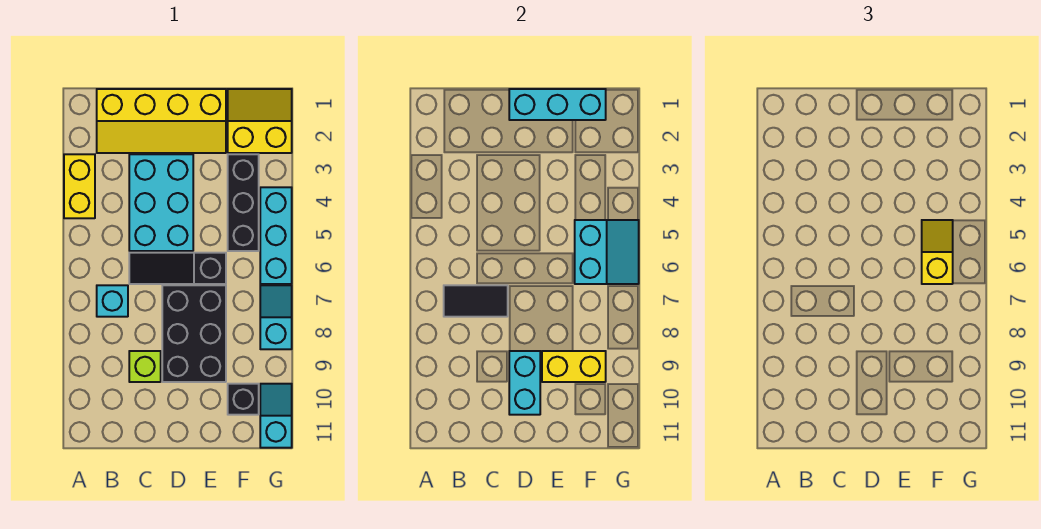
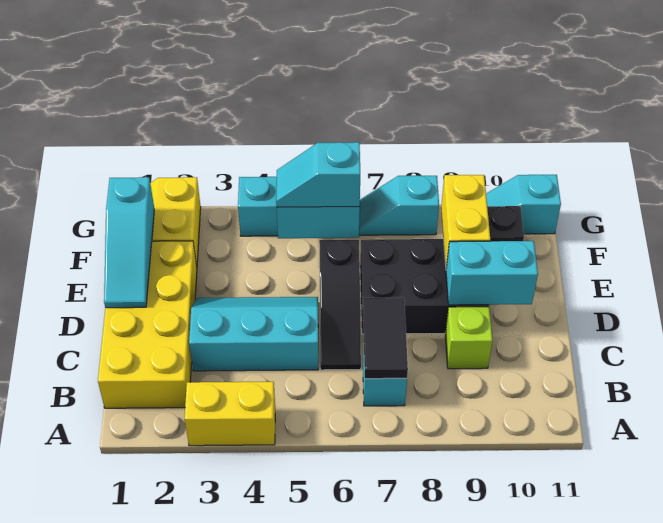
yellow 2x4 slope [97,89,226,153] -> yellow 2x4 brick [98,241,197,408]
cyan 2x3 brick [129,154,193,251] -> cyan 2x3 slope [189,297,318,371]
cyan 1x3 brick [509,89,606,120] -> cyan 1x3 slope [104,177,154,308]
black 1x3 brick [228,154,259,251] -> none
yellow 1x2 slope [922,220,953,284] -> cyan 1x2 slope [276,142,360,207]

